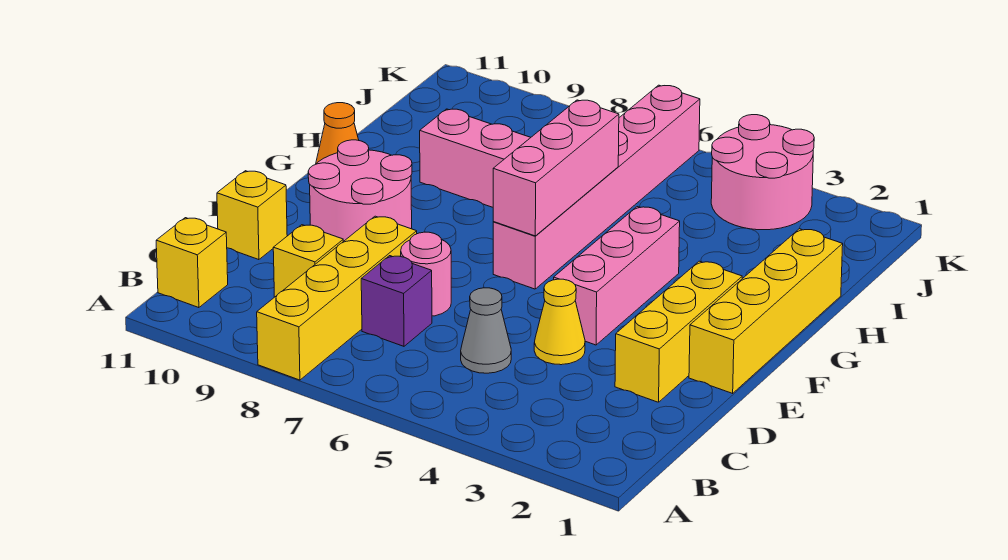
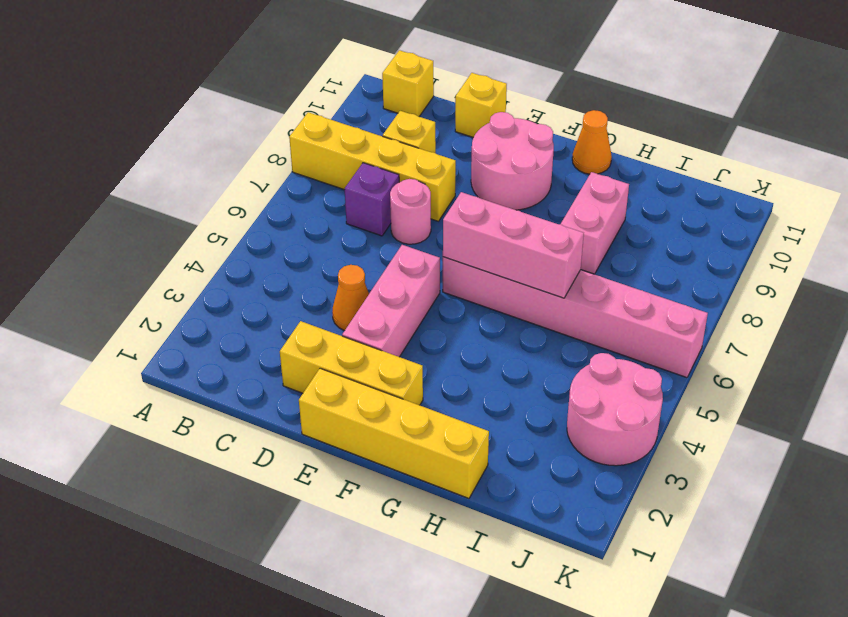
grey 1x1 cone [461,288,511,373] -> none
yellow 1x1 cone [534,279,585,365] -> orange 1x1 cone [332,265,369,331]
pink 1x3 brick [554,207,680,345] -> pink 1x3 brick turned to [342,245,440,357]

